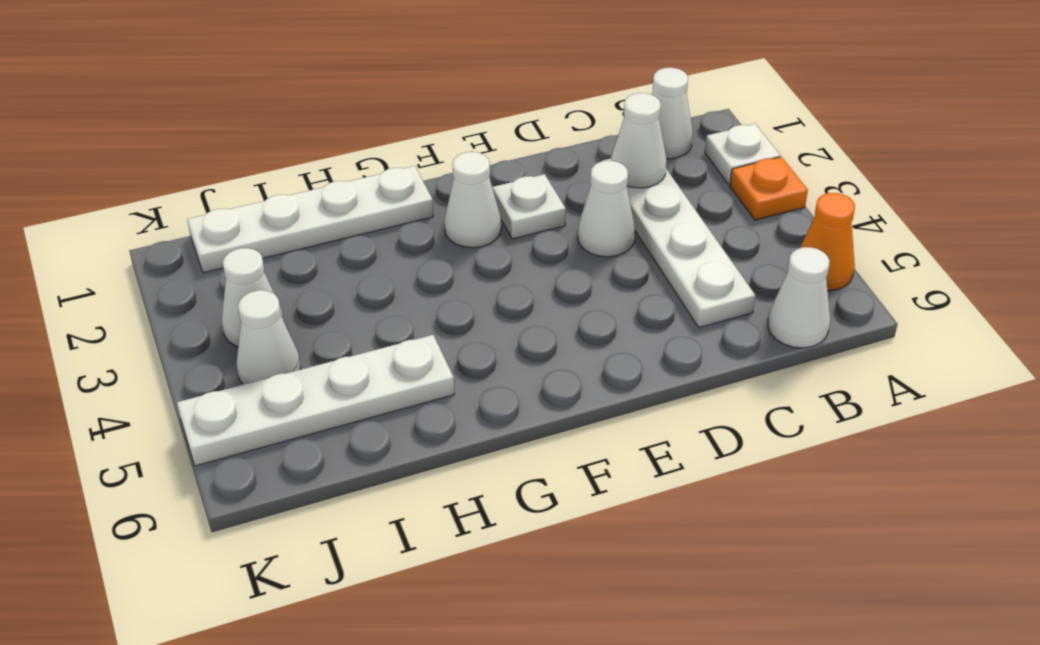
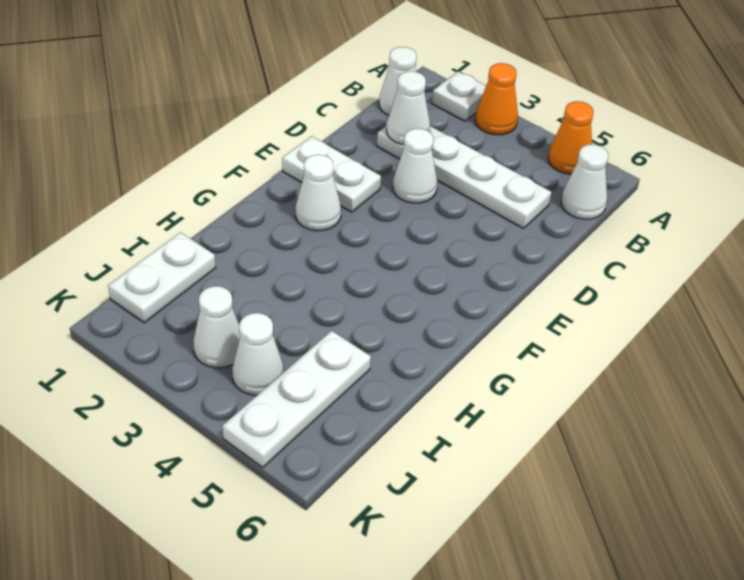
orange 1x1 plate [730,157,808,220] -> orange 1x1 cone [475,63,518,135]
white 1x1 plate [492,174,566,239] -> white 1x2 plate [282,136,381,212]
white 1x4 plate [187,166,433,273] -> white 1x2 plate [108,232,216,323]
white 1x4 plate [177,335,454,466] -> white 1x3 plate [222,331,371,467]

